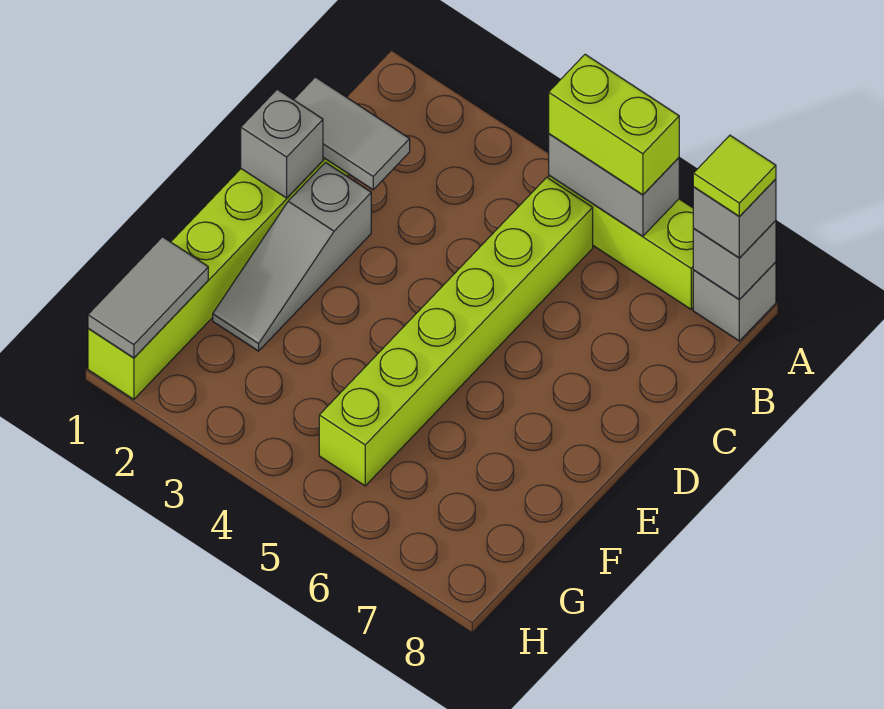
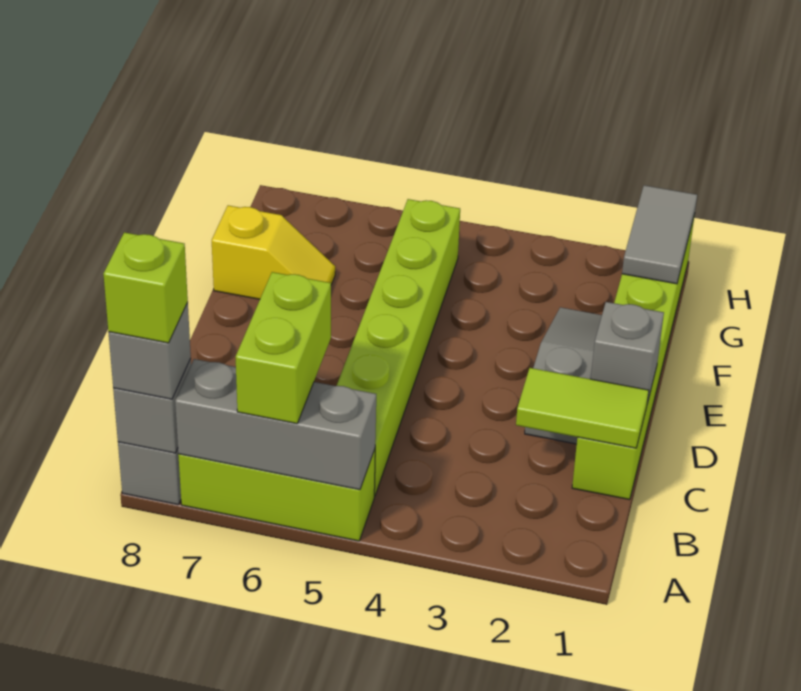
grey 1x2 brick [549,134,679,236] -> grey 1x3 brick [175,359,376,490]
lime 1x2 brick [549,54,679,195] -> lime 1x2 brick turned to [236,272,331,424]
lime 1x1 tile [693,135,776,216] -> lime 1x1 brick [103,232,188,343]
grey 1x2 tile [294,77,410,190] -> lime 1x2 tile [516,368,649,448]
none -> yellow 1x2 slope [212,205,335,299]

